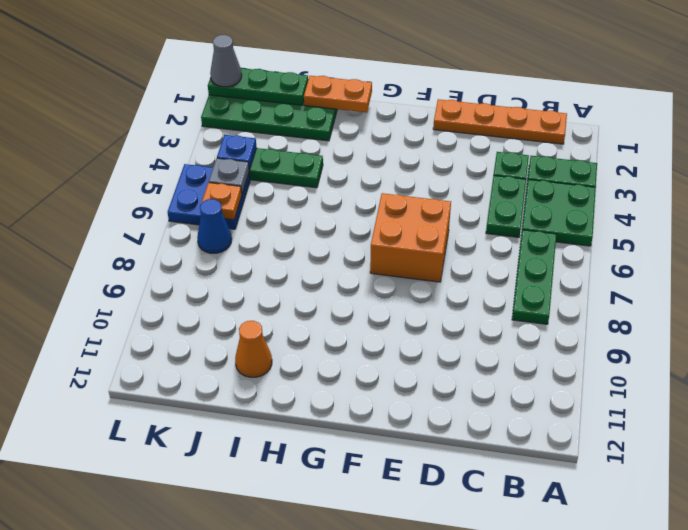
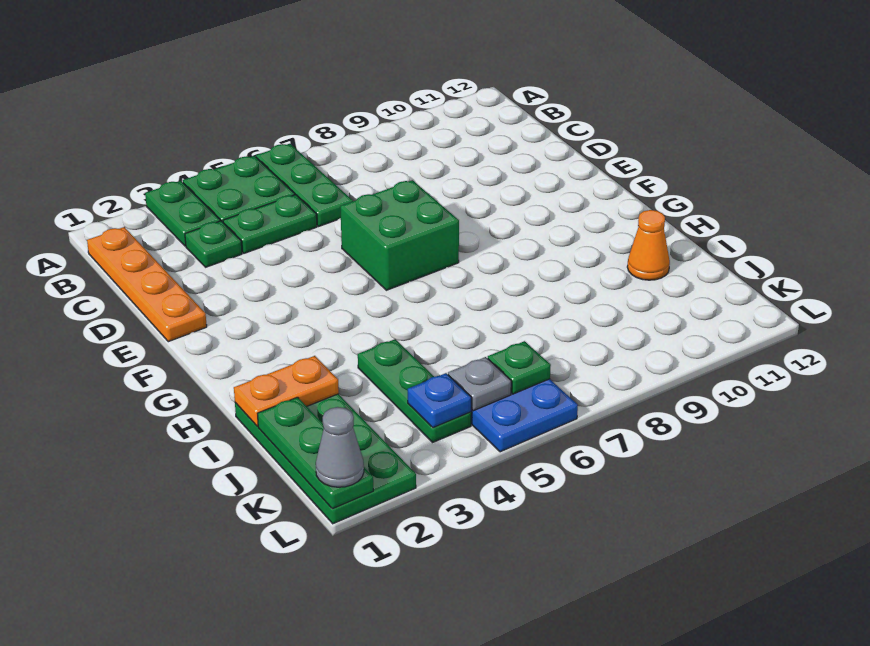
green 1x3 plate [512,230,556,324] -> green 1x3 plate turned to [256,144,353,226]
orange 2x2 brick [370,193,451,282] -> green 2x2 brick [340,180,459,290]
orange 1x2 plate [304,76,372,112] -> orange 1x2 plate turned to [234,356,339,426]
orange 1x1 plate [202,183,242,220] -> green 1x1 plate [488,341,551,394]
blue 1x1 cone [197,199,232,253] -> none

